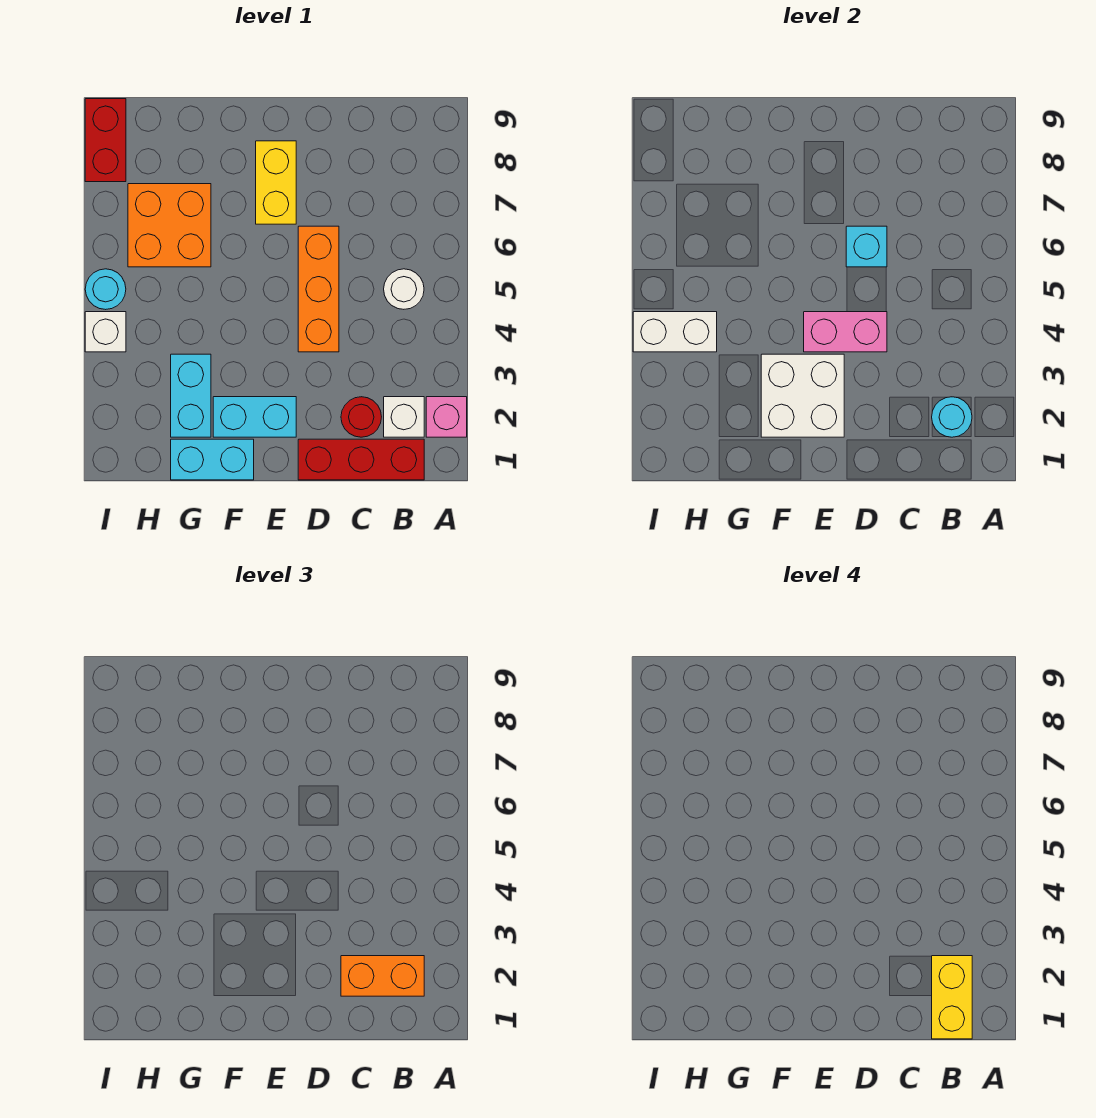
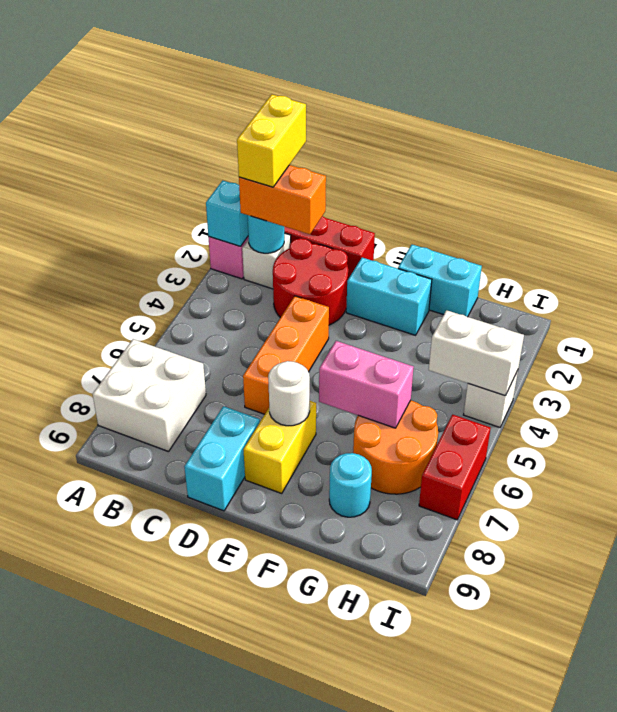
white 1x1 round brick [384,269,424,309] -> white 1x1 round brick moved to [268,361,310,426]
red 1x1 round brick [341,397,381,437] -> red 2x2 round brick [273,238,348,325]
pink 1x2 brick [804,312,887,352] -> pink 1x2 brick moved to [319,341,414,428]
cyan 1x1 brick [846,226,887,267] -> cyan 1x1 brick moved to [206,181,248,246]
white 2x2 brick [761,354,844,437] -> white 2x2 brick moved to [93,339,206,452]
cyan 1x2 brick [171,354,211,437] -> cyan 1x2 brick moved to [184,406,260,511]
orange 2x2 brick [128,184,211,267] -> orange 2x2 round brick [353,400,438,494]
cyan 1x1 round brick [85,269,126,310] -> cyan 1x1 round brick moved to [329,453,372,517]
red 1x2 brick [85,99,126,182] -> red 1x2 brick moved to [419,415,491,520]

